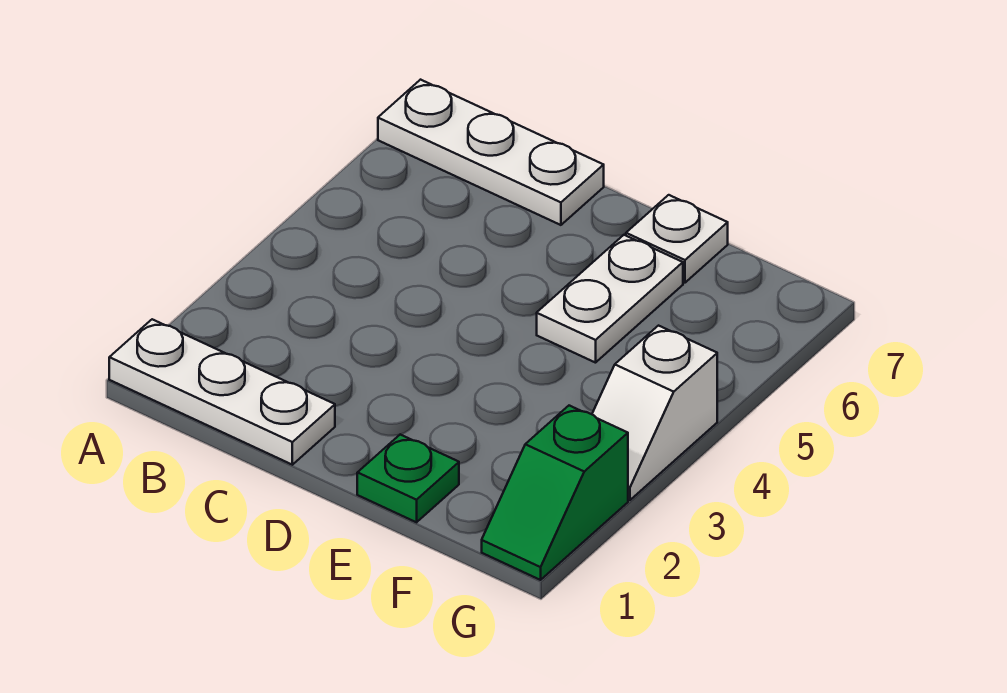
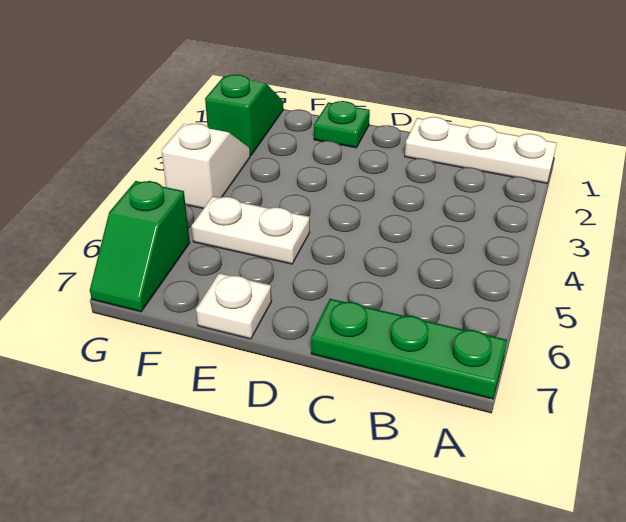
white 1x3 plate [378,80,604,225] -> green 1x3 plate [311,299,507,399]
white 1x2 plate [537,235,683,363] -> white 1x2 plate turned to [192,196,310,264]
none -> green 1x2 slope [90,181,190,312]

